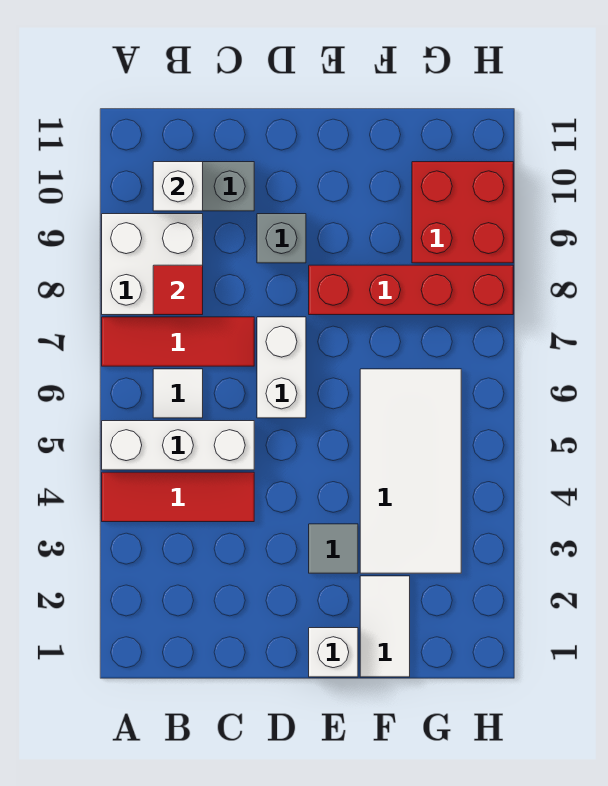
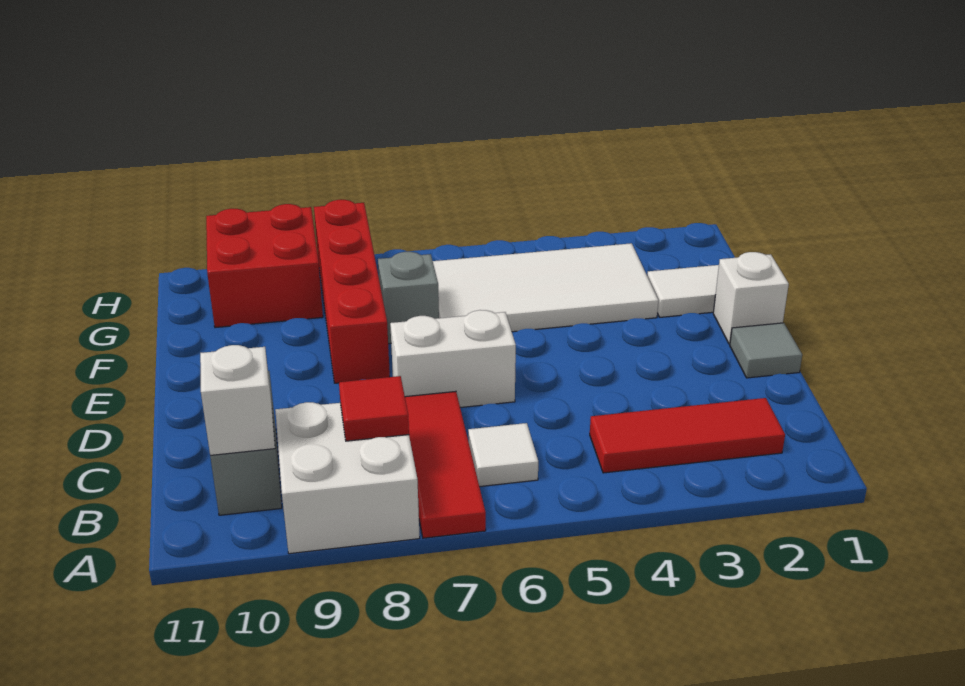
red 1x3 tile [102,472,254,522] -> red 1x3 tile turned to [590,398,785,473]
white 1x3 brick [102,421,254,470] -> none
grey 1x1 brick [257,214,306,263] -> grey 1x1 brick moved to [378,251,439,344]
grey 1x1 tile [309,524,358,573] -> grey 1x1 tile moved to [730,323,802,378]

